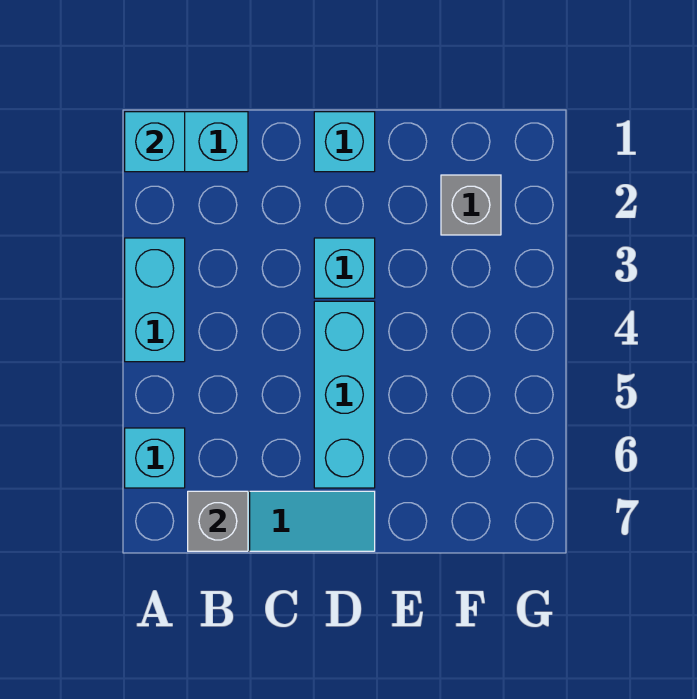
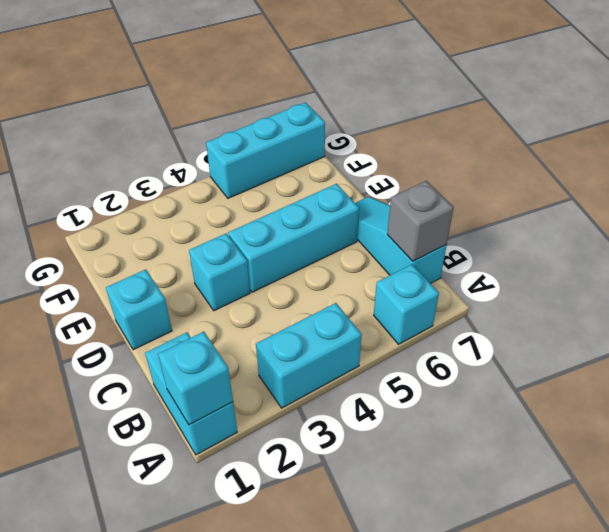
grey 1x1 brick [441,175,501,235] -> none
none -> cyan 1x3 brick [206,102,325,198]

